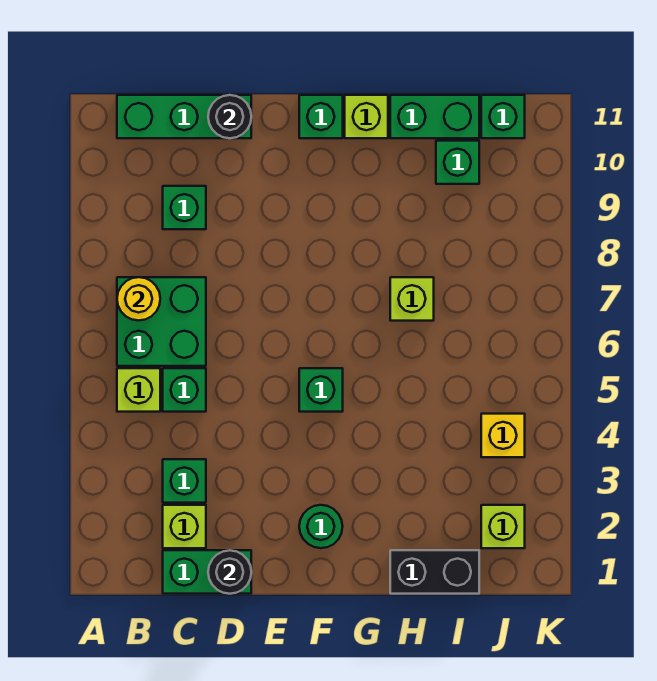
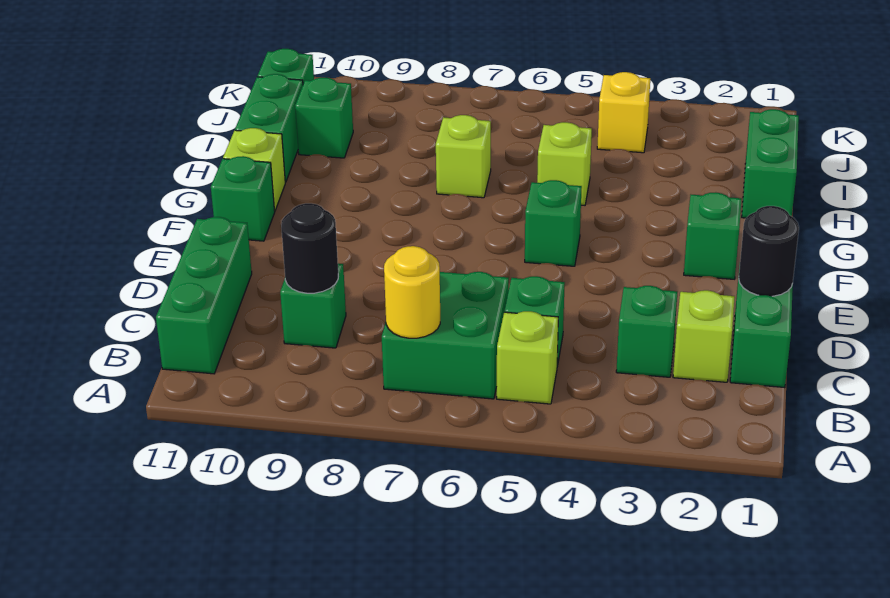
black 1x1 round brick [208,95,251,138] -> black 1x1 round brick moved to [281,203,338,293]
green 1x1 round brick [299,505,343,548] -> green 1x1 brick [684,192,742,279]
black 1x2 brick [390,550,479,594] -> green 1x2 brick [742,109,799,218]
lime 1x1 brick [481,505,525,548] -> lime 1x1 brick moved to [537,122,592,205]

